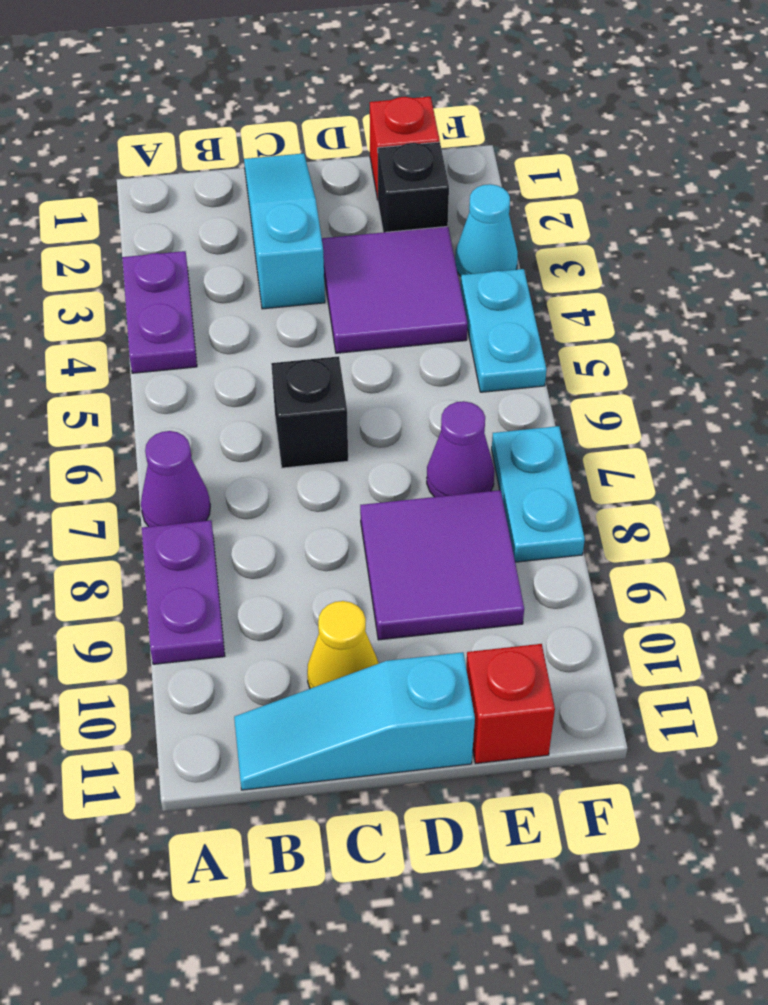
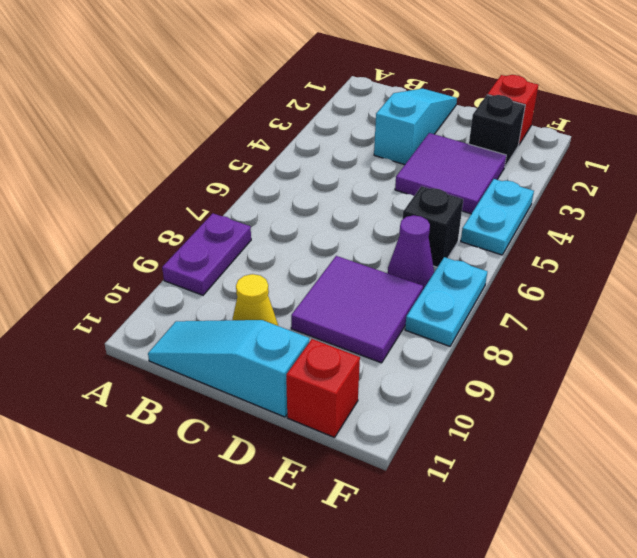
purple 1x2 plate [122,251,197,373] -> none
purple 1x1 cone [141,431,210,527] -> none
black 1x1 brick [271,356,348,468] -> black 1x1 brick moved to [403,186,463,267]
cyan 1x1 cone [455,184,518,276] -> none

